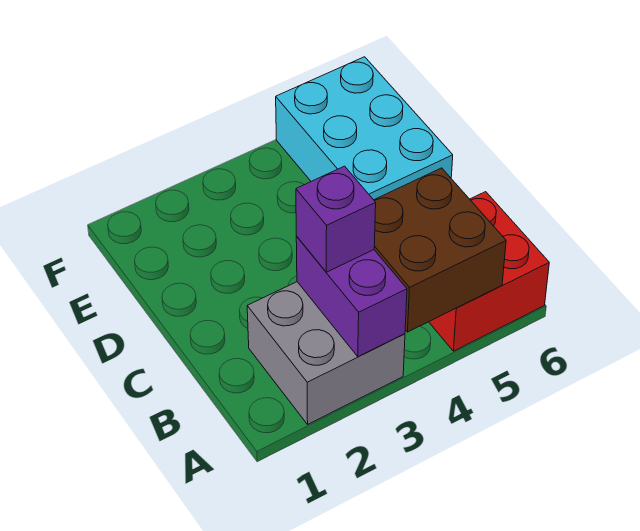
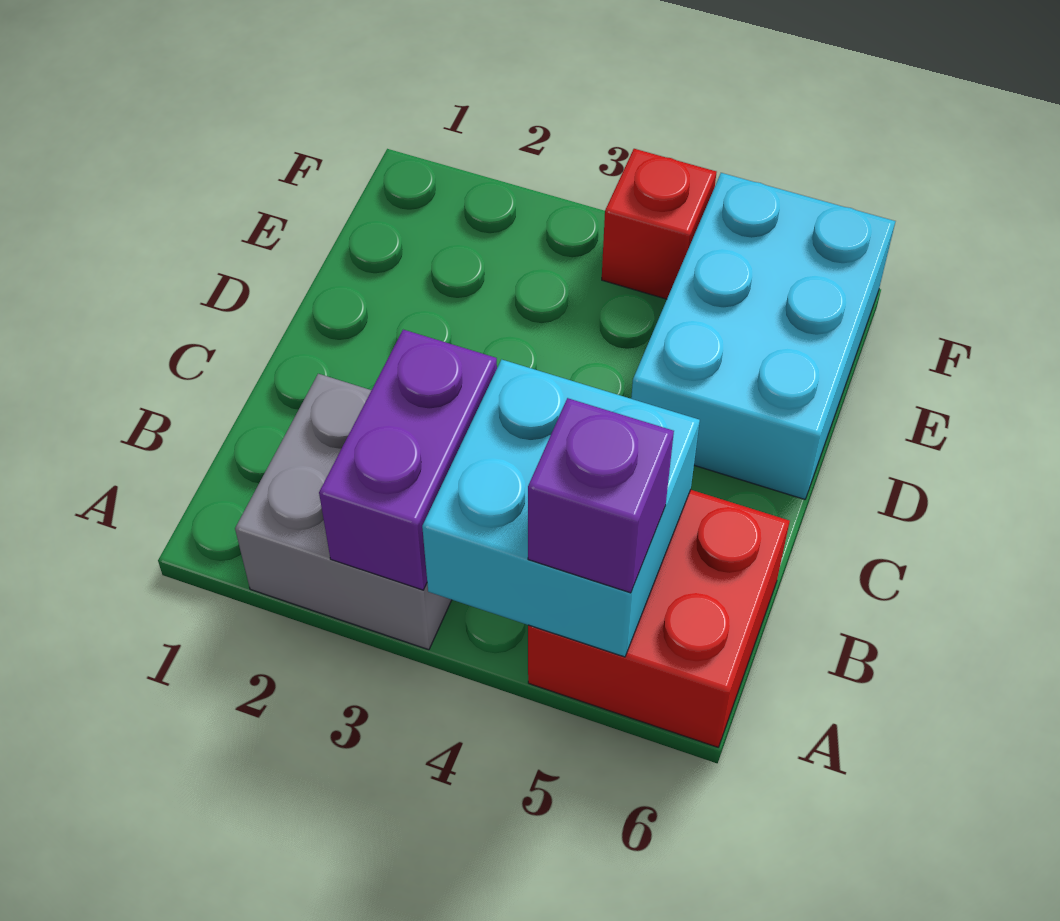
brown 2x2 brick [374,168,506,332] -> cyan 2x2 brick [422,360,700,657]
purple 1x1 brick [296,166,376,272] -> purple 1x1 brick moved to [528,398,674,593]
none -> red 1x1 brick [602,149,716,299]

